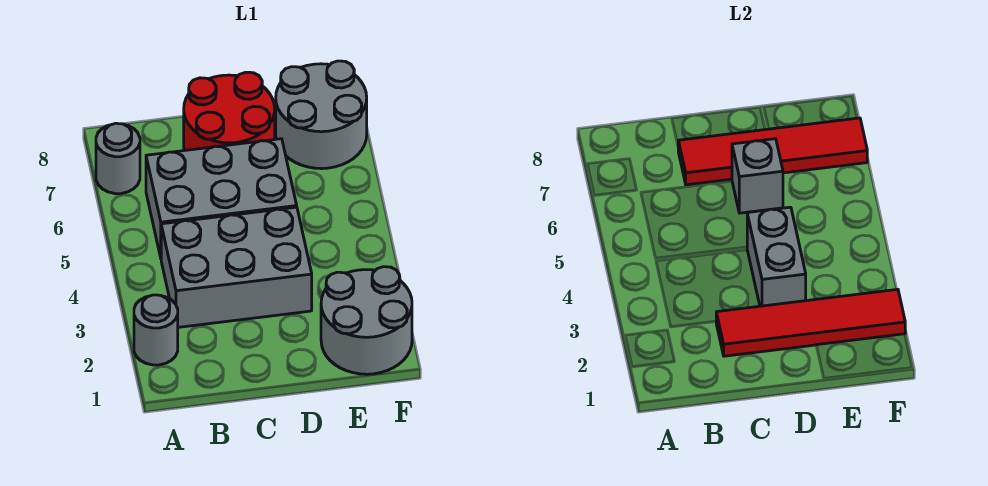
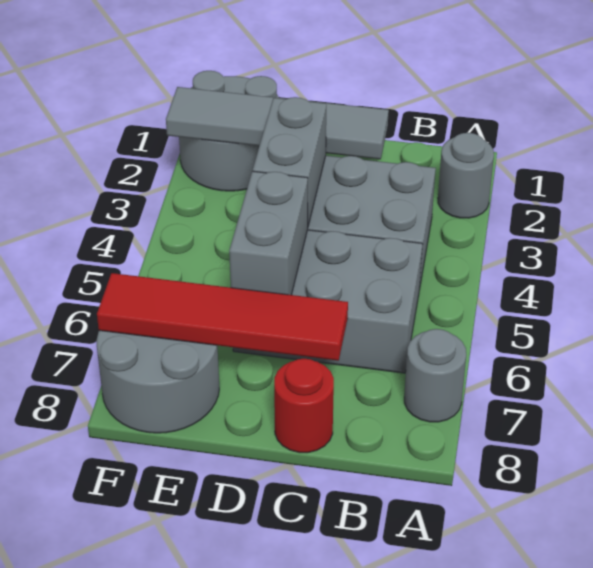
red 1x4 tile [716,289,905,356] -> grey 1x4 tile [166,87,389,159]
red 2x2 round brick [184,72,275,151] -> red 1x1 round brick [274,359,334,453]
grey 1x1 brick [732,139,783,213] -> grey 1x2 brick [229,171,308,295]

